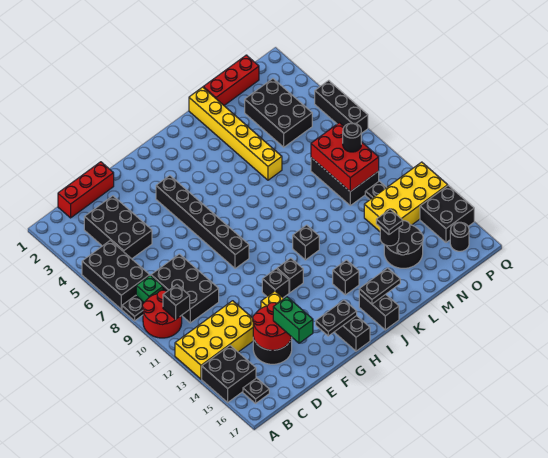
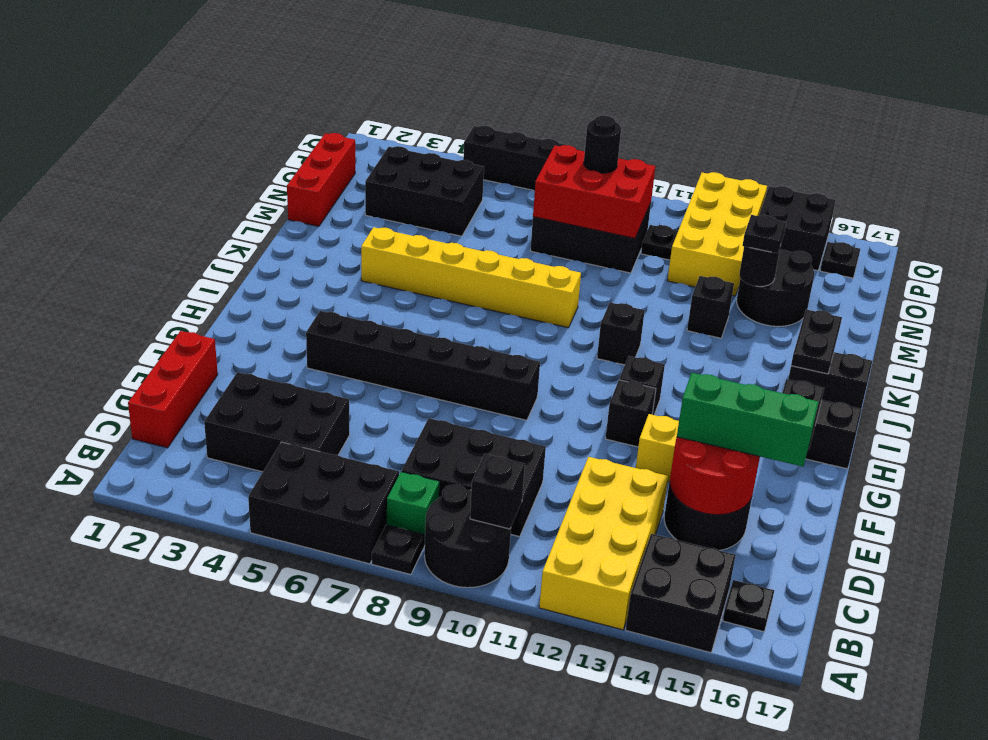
red 2x2 round brick [143,290,182,338] -> black 2x2 round brick [425,485,511,588]
green 1x2 brick [273,297,313,343] -> green 1x3 brick [677,373,818,467]
black 1x1 brick [333,260,359,295] -> black 1x1 brick moved to [687,276,734,338]
yellow 1x6 brick [189,87,282,180] -> yellow 1x6 brick moved to [361,227,581,328]
black 1x1 round brick [450,222,469,251] -> black 1x1 plate [820,242,860,278]

